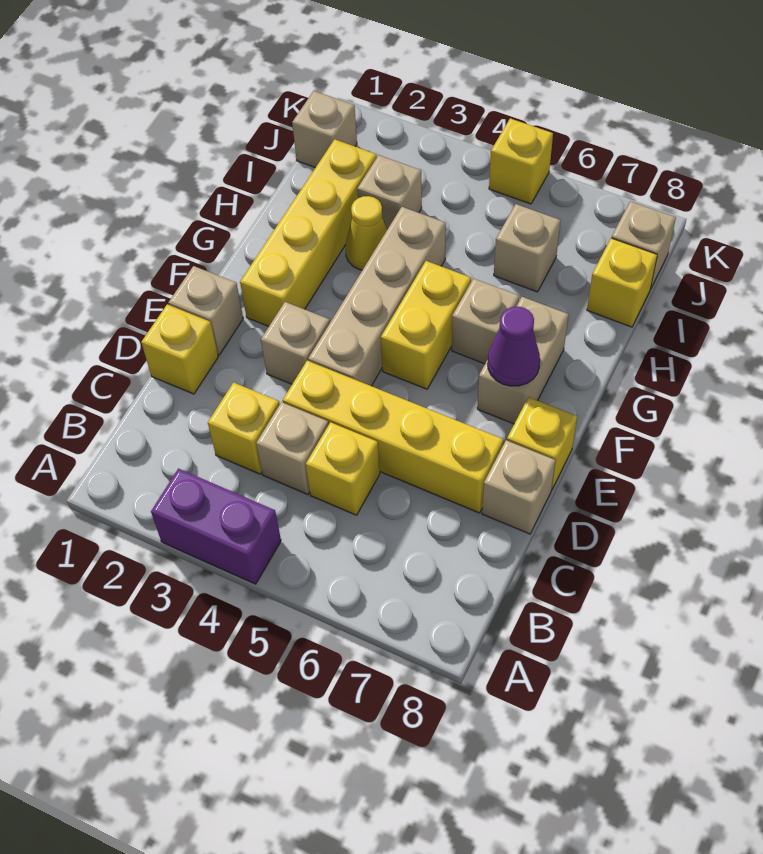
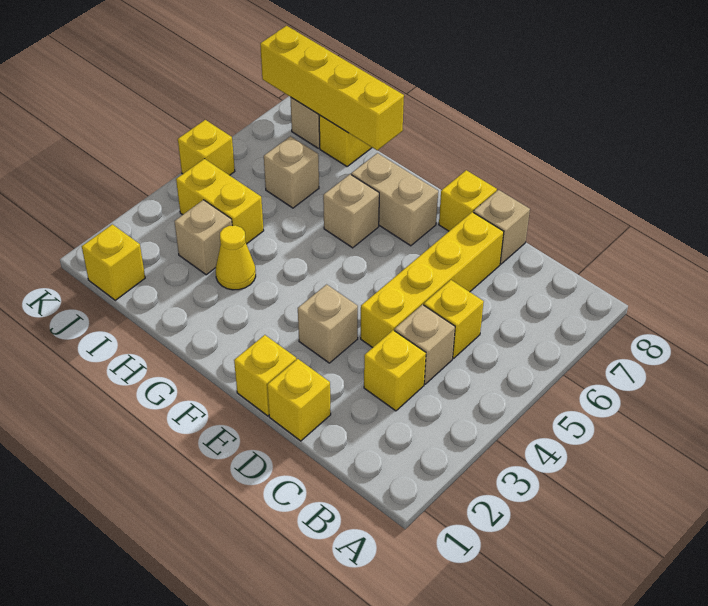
purple 1x2 brick [151,469,281,584] -> none
tan 1x1 brick [168,266,243,355] -> yellow 1x1 brick [234,335,296,416]
tan 1x4 brick [308,207,446,386] -> none
yellow 1x4 brick [240,139,377,326] -> yellow 1x4 brick moved to [260,26,404,150]
yellow 1x2 brick [381,261,471,389] -> yellow 1x2 brick moved to [176,159,264,244]
purple 1x1 cone [488,306,540,386] -> none
tan 1x1 brick [292,91,357,168] -> yellow 1x1 brick [82,224,145,300]

